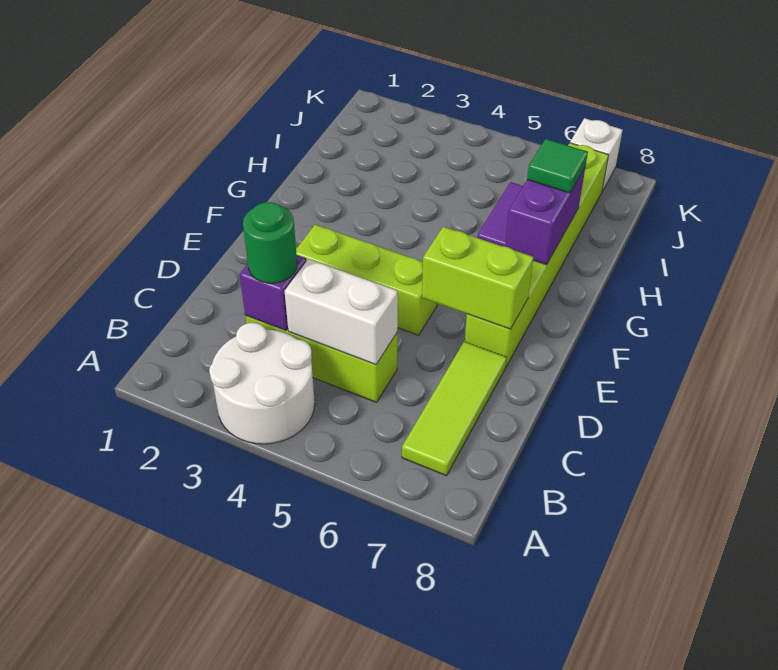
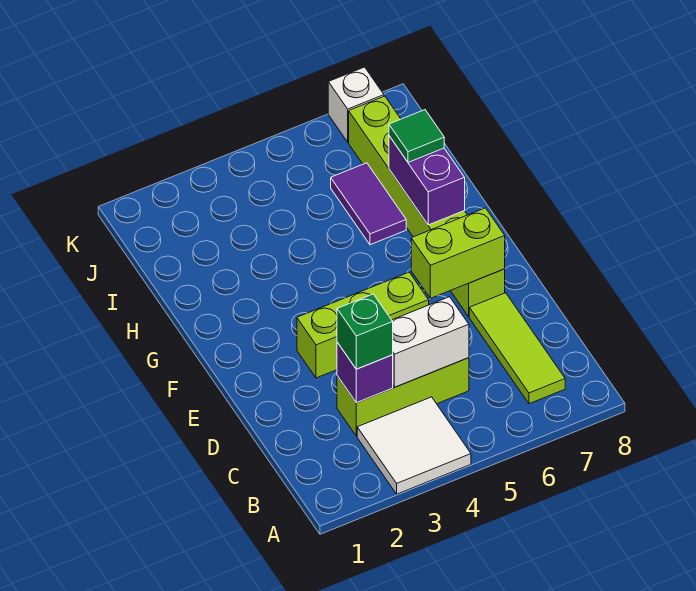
white 2x2 round brick [209,323,315,444] -> white 2x2 tile [357,397,471,494]
green 1x1 round brick [243,202,297,283] -> green 1x1 brick [337,294,393,369]

